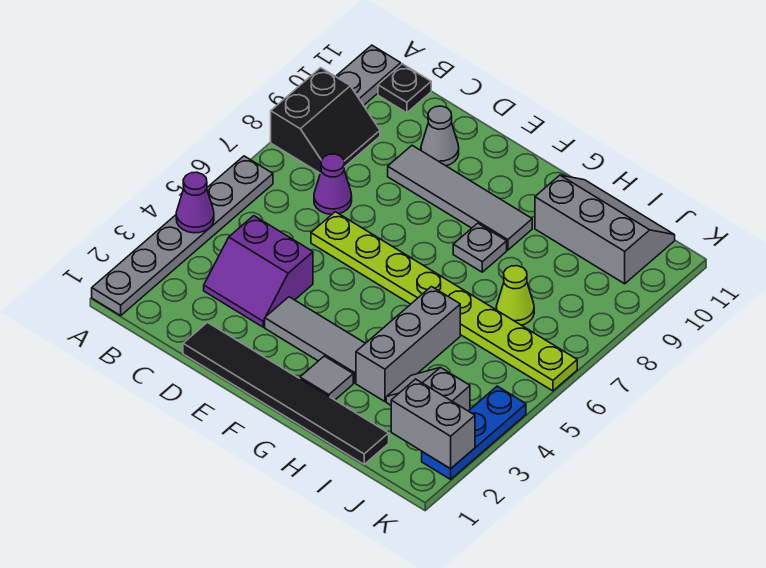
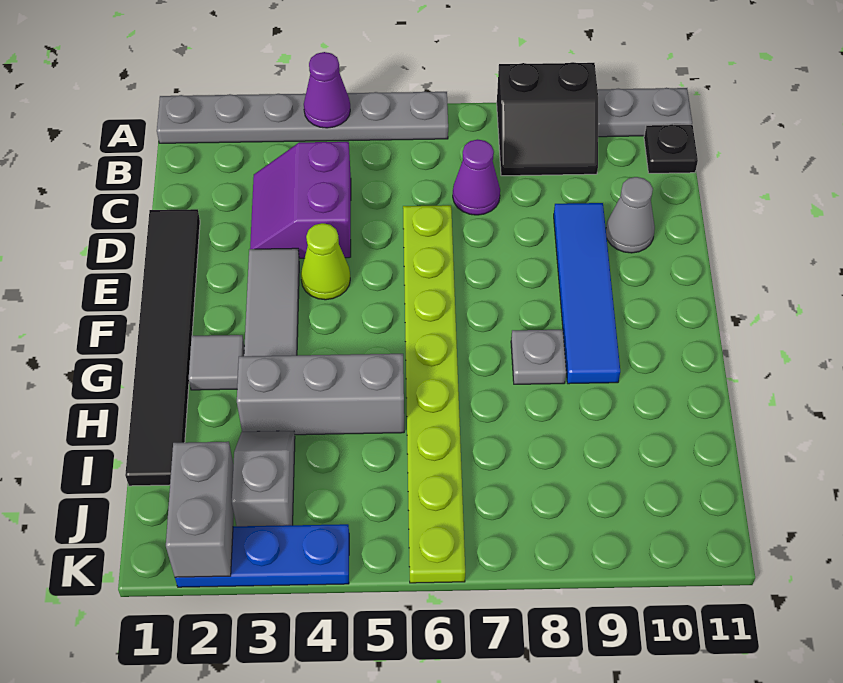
grey 1x4 tile [388,145,532,250] -> blue 1x4 tile [554,203,620,384]
grey 2x3 slope [535,175,675,284] -> none
lime 1x1 cone [496,266,534,325] -> lime 1x1 cone moved to [301,223,350,300]

